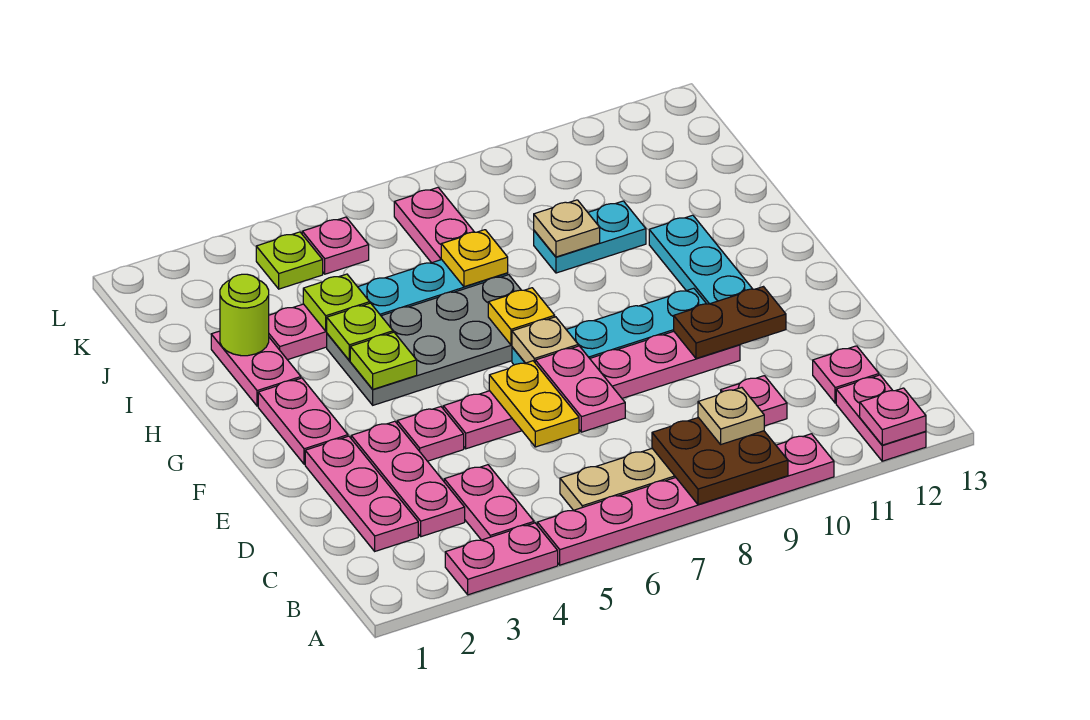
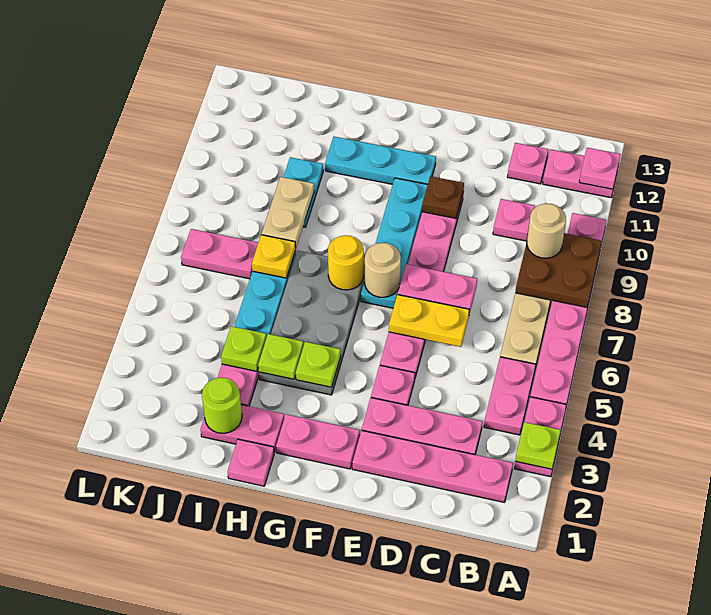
pink 1x2 plate [444,465,534,540] -> pink 1x2 plate turned to [484,357,536,435]
tan 1x1 plate [698,388,764,444] -> tan 1x1 round brick [527,203,566,258]
pink 1x3 plate [305,436,418,551] -> pink 1x4 plate [352,430,513,502]
brown 1x2 plate [674,287,786,359] -> brown 1x1 plate [422,176,464,218]
tan 1x1 plate [512,317,578,363] -> tan 1x1 round brick [365,243,401,297]
yellow 1x1 plate [488,288,555,345] -> yellow 1x1 round brick [328,235,364,290]
tan 1x1 plate [534,200,600,257] -> tan 1x2 plate [262,177,314,247]
lime 1x1 plate [256,232,323,289] -> lime 1x1 plate moved to [516,422,561,469]
pink 1x1 plate [302,217,369,274] -> pink 1x1 plate moved to [228,439,274,486]

